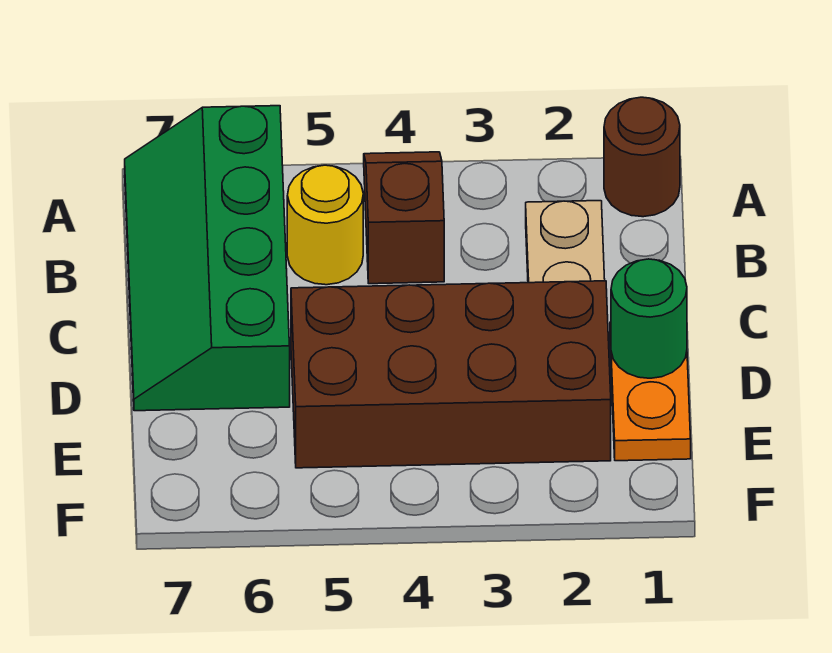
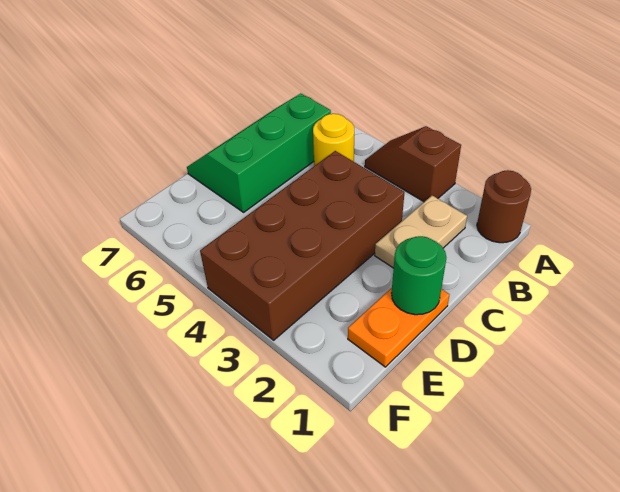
brown 1x2 slope [364,152,444,284] -> brown 1x2 slope turned to [365,126,461,202]
green 2x4 slope [125,106,290,411] -> green 2x3 slope [187,93,331,212]
brown 2x4 brick [291,281,611,468] -> brown 2x4 brick turned to [200,151,405,340]

